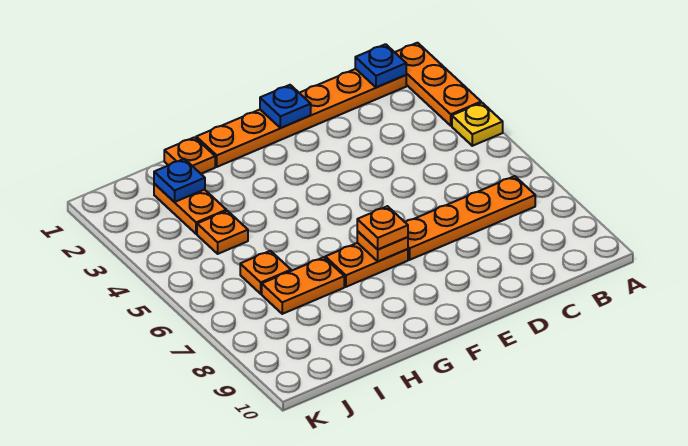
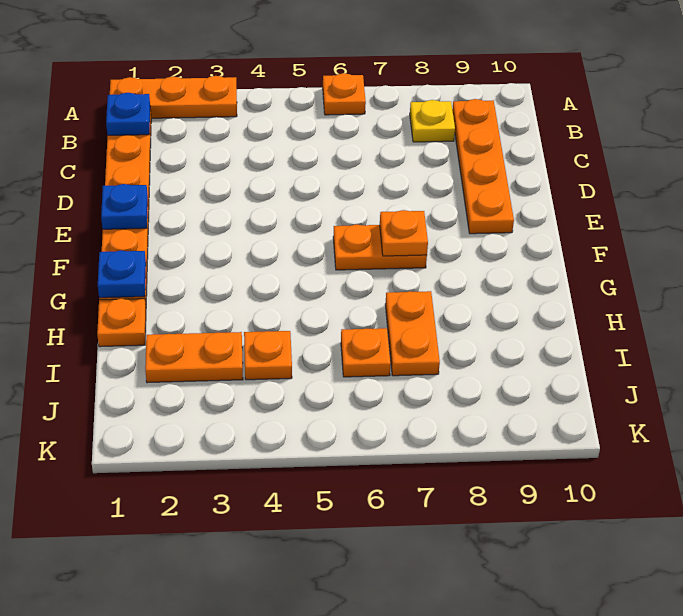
yellow 1x1 plate [452,103,503,146] -> yellow 1x1 plate moved to [410,100,455,142]
orange 1x4 plate [405,176,535,260] -> orange 1x4 plate moved to [452,99,514,234]
orange 1x2 plate [325,243,408,287] -> orange 1x2 plate turned to [333,224,427,270]
orange 1x1 plate [357,206,408,249] -> orange 1x1 plate moved to [323,73,366,115]
blue 1x1 plate [154,159,205,202] -> blue 1x1 plate moved to [98,250,146,298]

